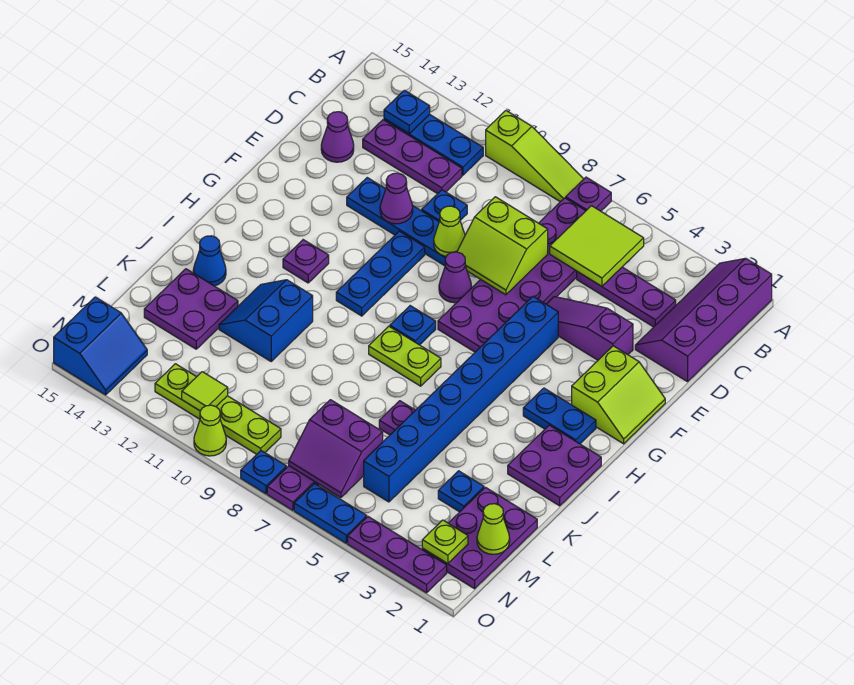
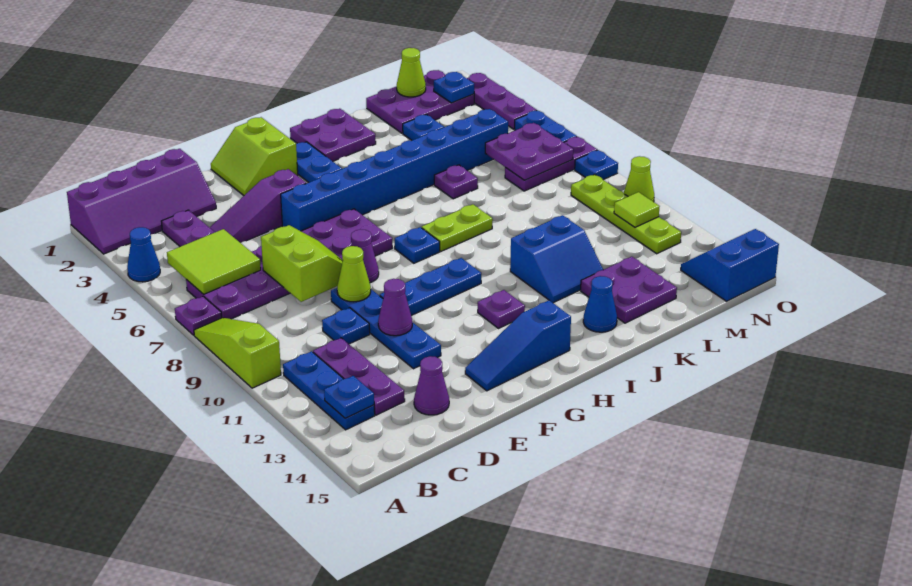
none -> blue 1x1 cone [127,227,160,282]
purple 1x3 slope [546,297,633,360] -> purple 1x3 slope turned to [210,169,306,243]
lime 2x2 slope [572,346,665,444] -> lime 2x2 slope turned to [211,117,298,196]
none -> blue 1x3 slope [465,300,571,391]
lime 1x2 plate [369,326,441,386] -> lime 1x2 plate turned to [422,204,493,251]
purple 2x2 slope [289,400,383,498] -> purple 2x2 plate [485,123,573,180]
lime 1x1 plate [422,520,468,564] -> blue 1x1 plate [434,72,474,103]

